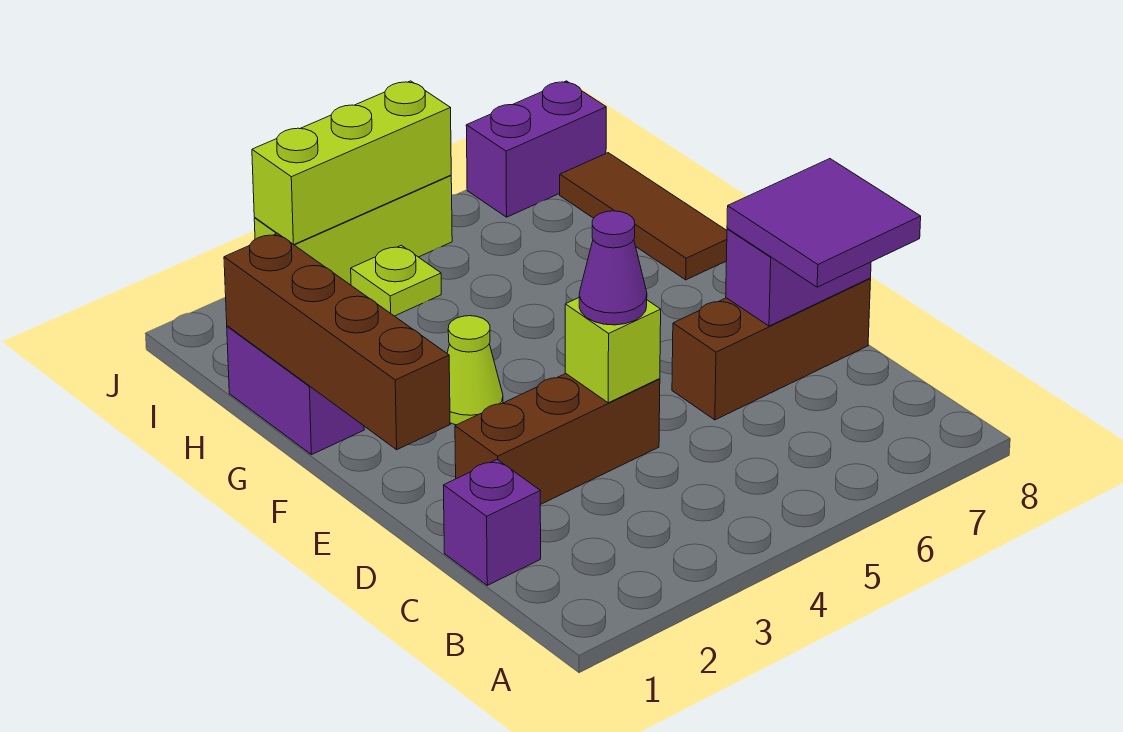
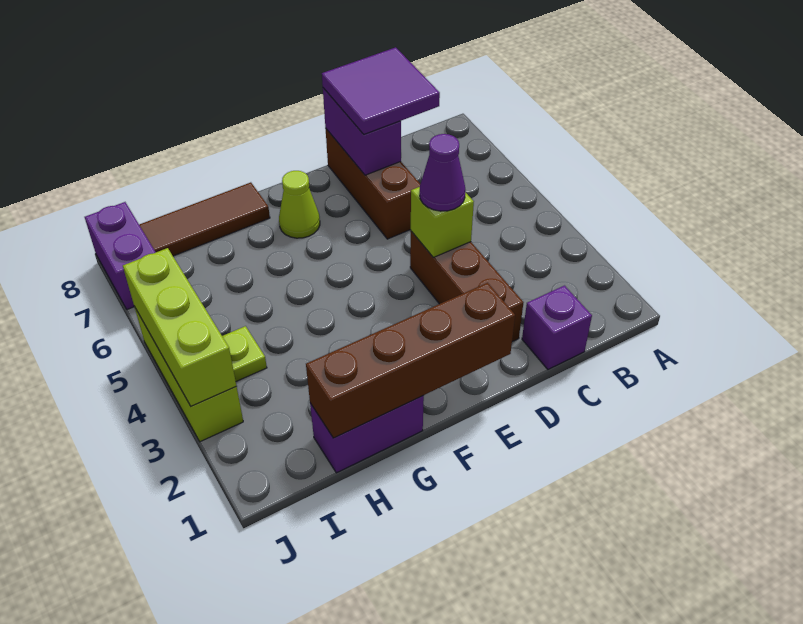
lime 1x1 cone [447,316,503,425] -> lime 1x1 cone moved to [279,171,320,238]

